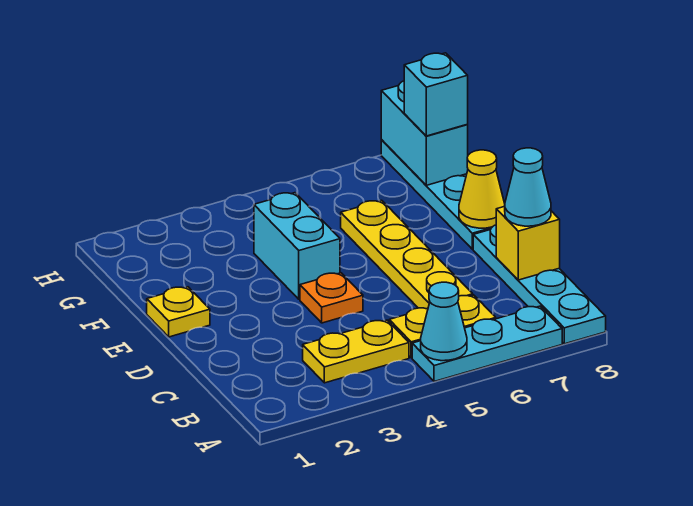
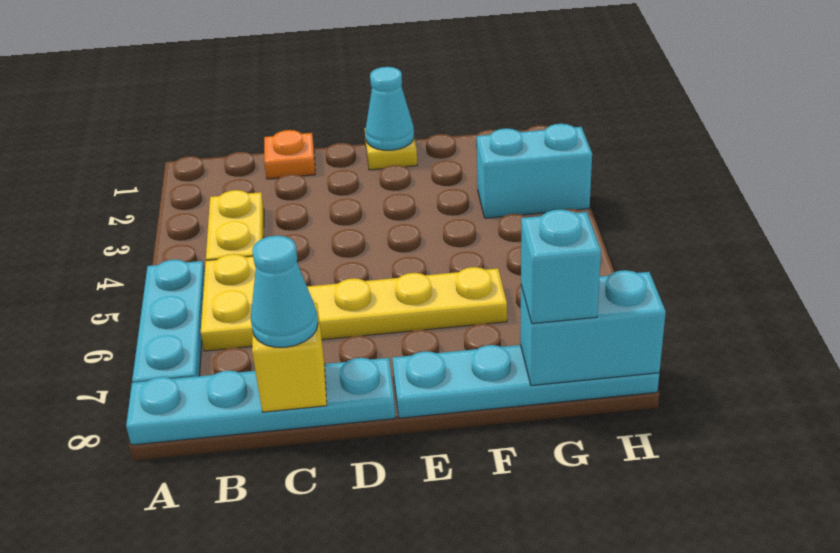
cyan 1x1 cone [421,282,467,361] -> cyan 1x1 cone moved to [365,67,414,150]
orange 1x1 plate [300,273,363,323] -> orange 1x1 plate moved to [264,130,315,179]
cyan 1x2 brick [254,193,340,299] -> cyan 1x2 brick moved to [477,124,592,218]
yellow 1x1 cone [459,150,505,228] -> none

